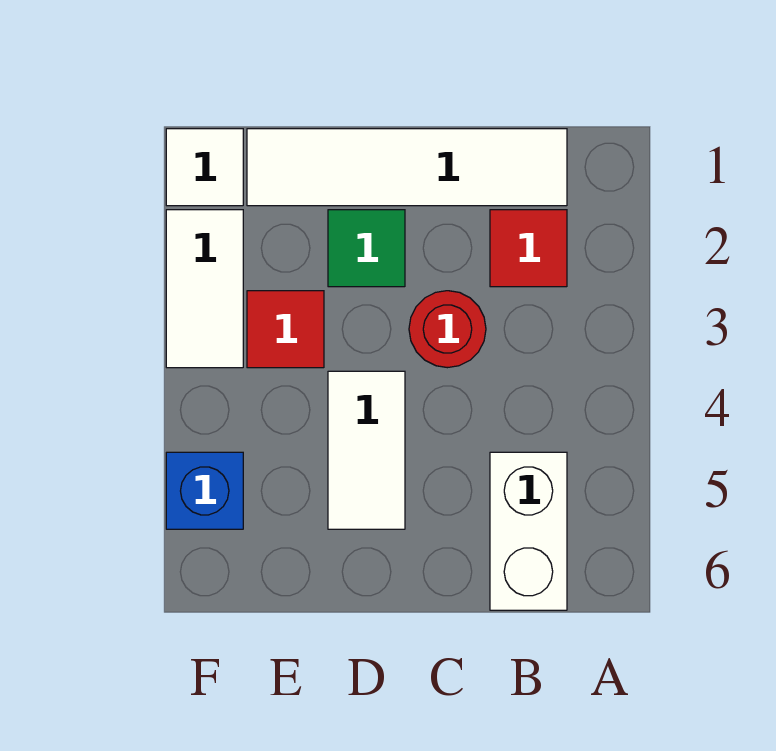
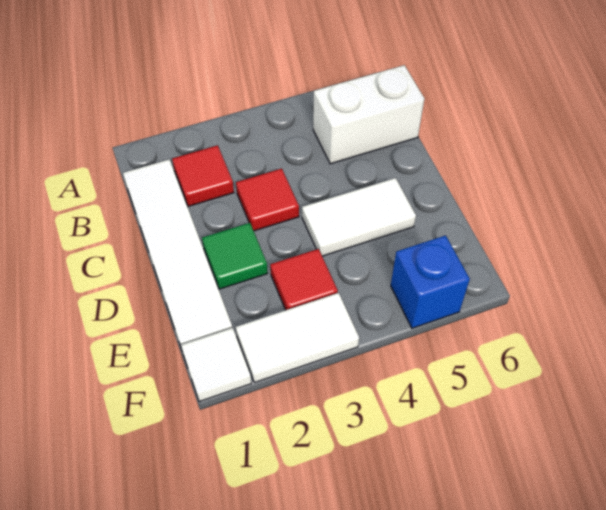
red 1x1 round brick [409,291,486,368] -> red 1x1 tile [236,169,299,231]

